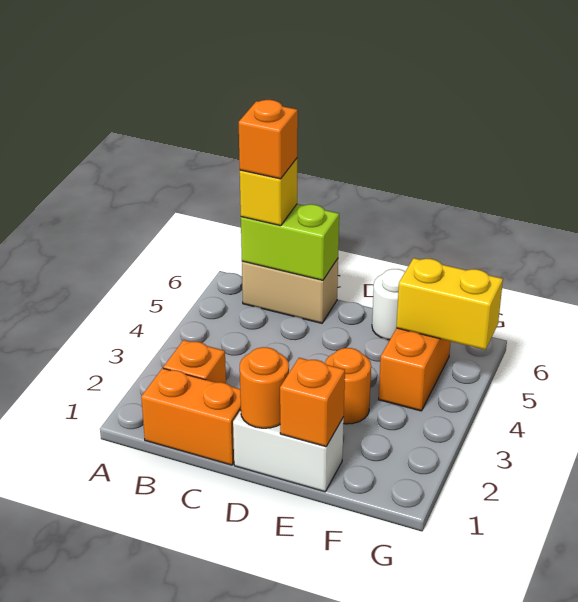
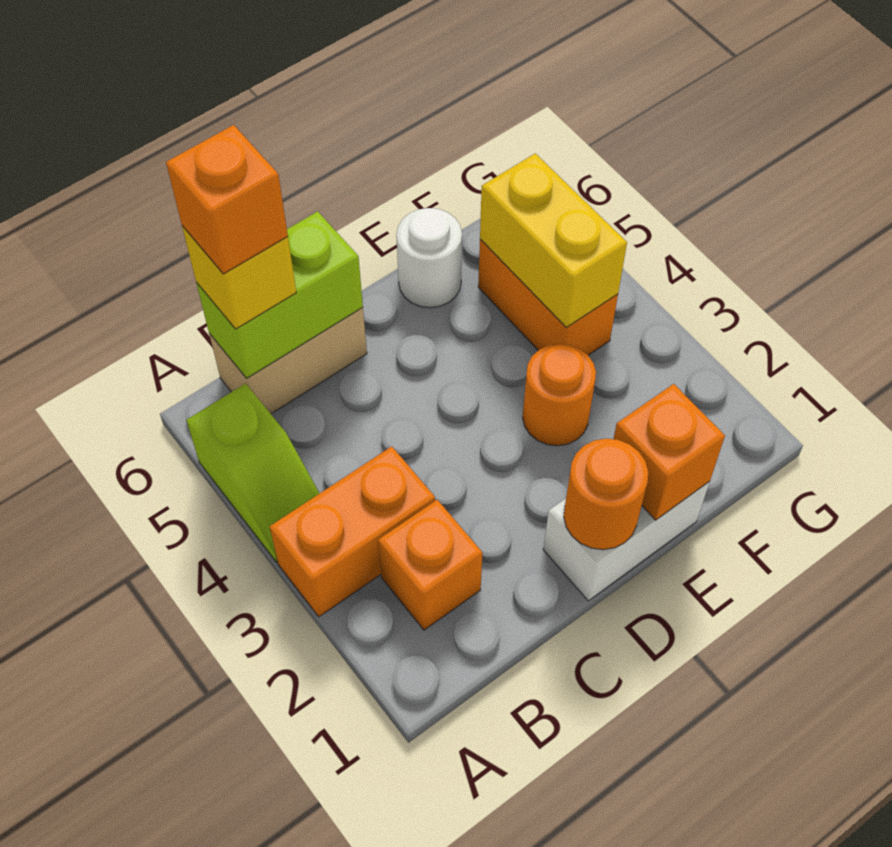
none -> lime 1x2 slope [187,383,320,562]
orange 1x2 brick [141,368,241,465] -> orange 1x2 brick moved to [270,446,435,617]
yellow 1x2 brick [396,258,503,350] -> yellow 1x2 brick turned to [480,153,627,328]

